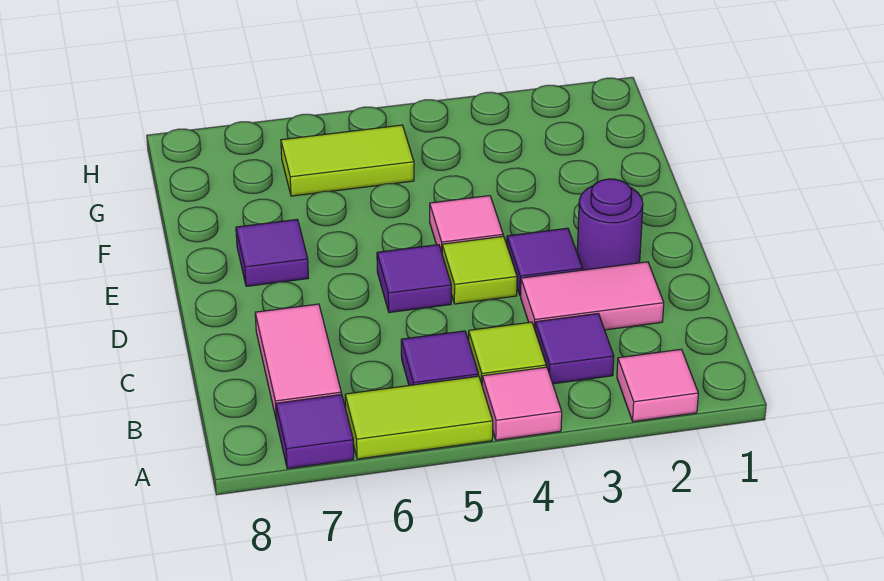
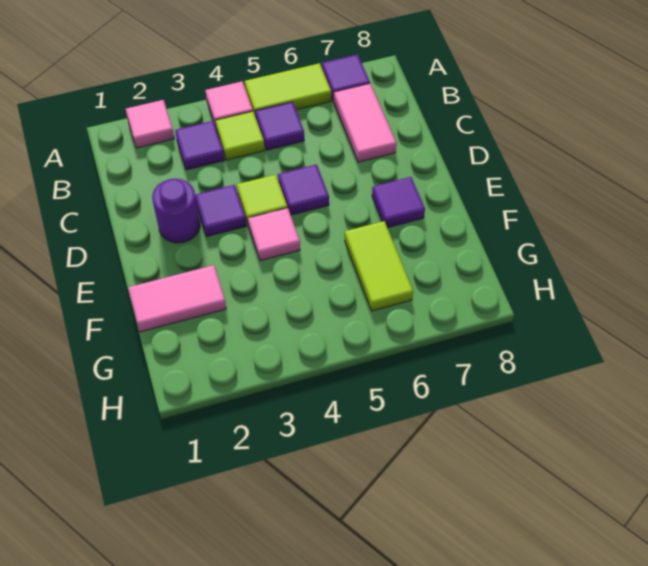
pink 1x2 tile [521,262,664,330] -> pink 1x2 tile moved to [128,265,226,332]
lime 1x2 tile [281,125,414,196] -> lime 1x2 tile turned to [345,221,413,311]

